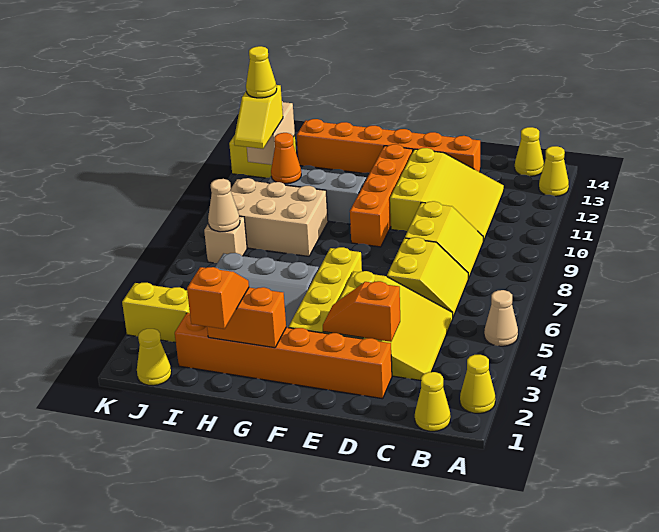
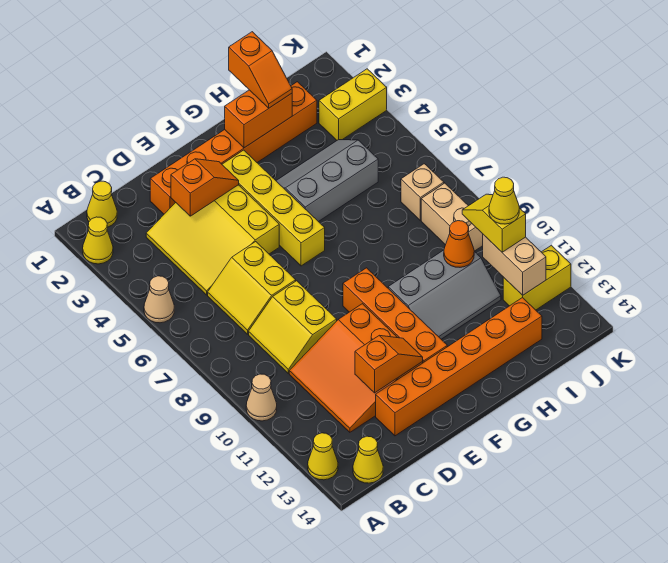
yellow 3x3 slope [390,148,504,241] -> orange 3x3 slope [289,304,423,432]
none -> orange 1x2 slope [355,336,423,393]
tan 2x3 brick [231,178,328,256] -> tan 1x2 brick [421,183,483,251]
yellow 1x1 cone [137,329,171,386] -> none
tan 1x1 cone [208,179,240,232] -> tan 1x1 cone moved to [246,374,277,421]

